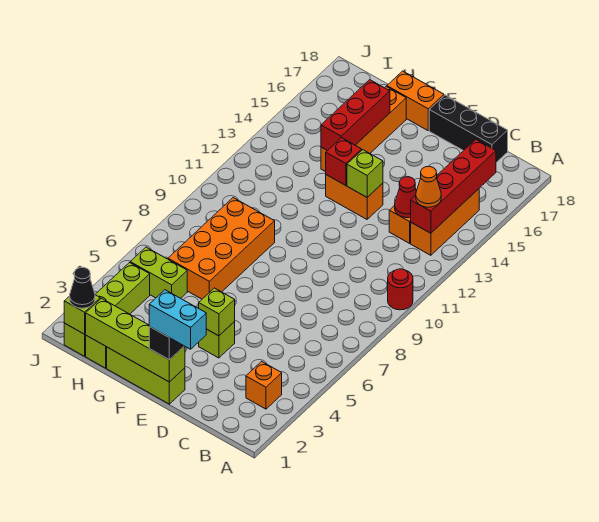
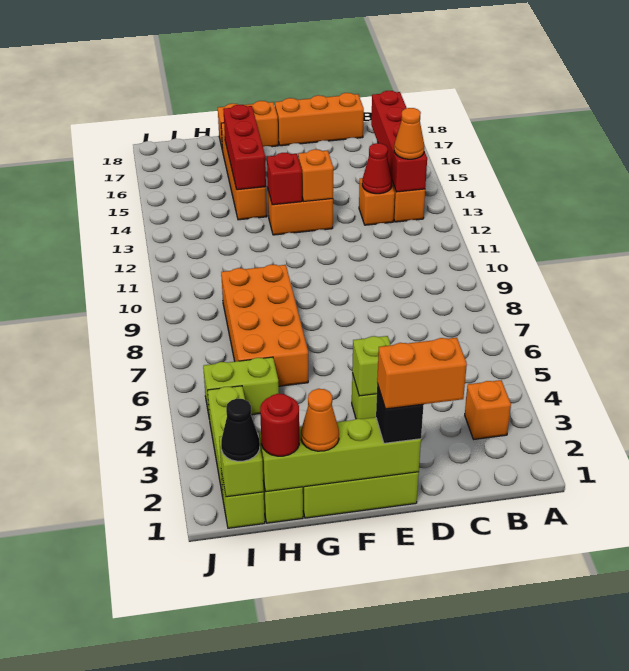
red 1x1 round brick [388,269,413,310] -> red 1x1 round brick moved to [260,394,299,456]
black 1x3 brick [429,95,508,163] -> orange 1x3 brick [275,93,364,146]
cyan 1x2 brick [149,290,206,349] -> orange 1x2 brick [377,338,467,409]
lime 1x1 brick [347,150,383,197] -> orange 1x1 brick [298,149,333,202]
none -> orange 1x1 cone [301,389,339,451]

